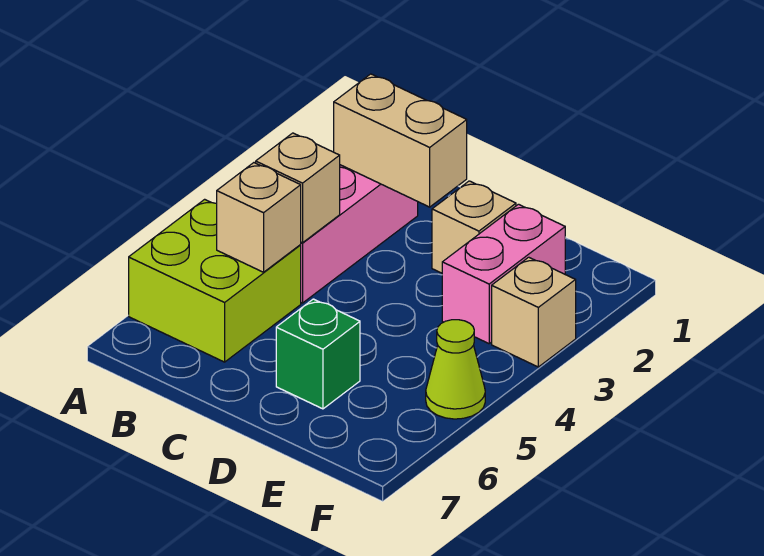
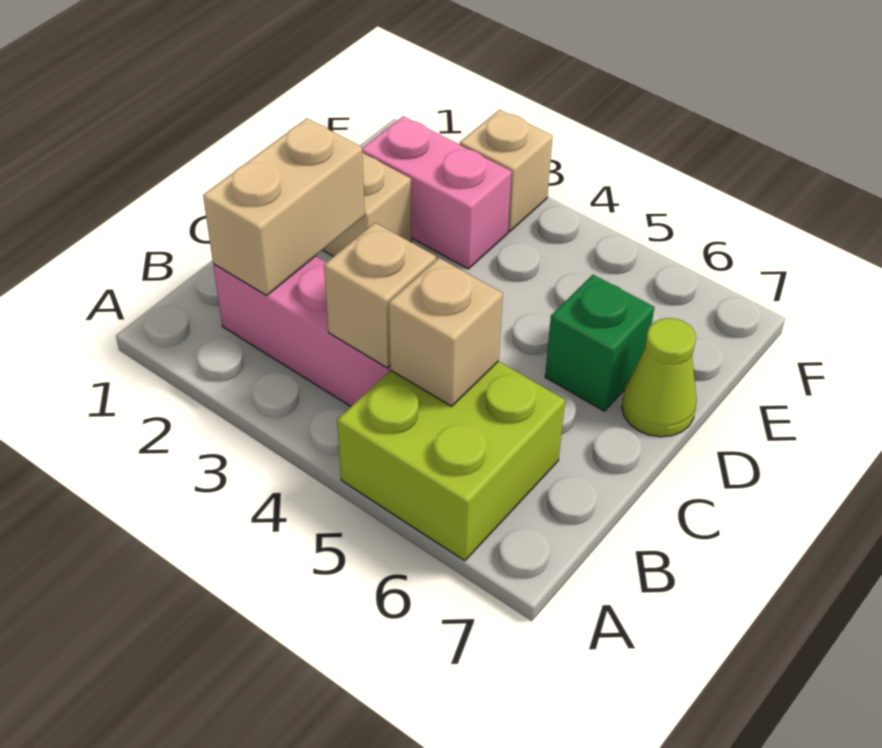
lime 1x1 cone [426,320,485,419] -> lime 1x1 cone moved to [622,318,697,437]

